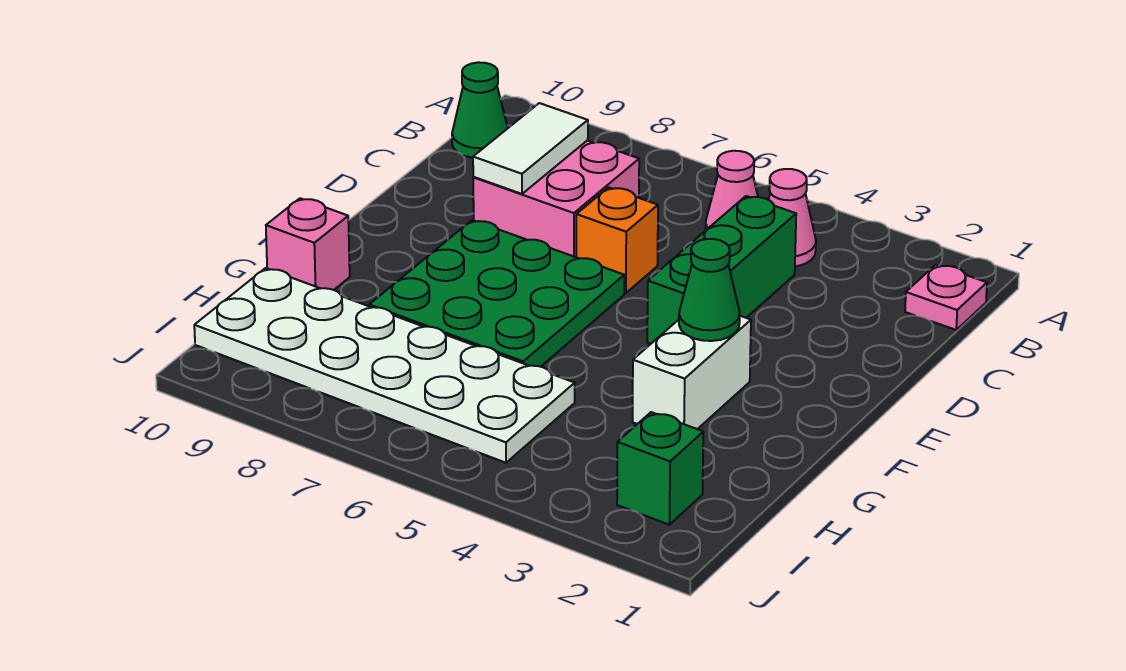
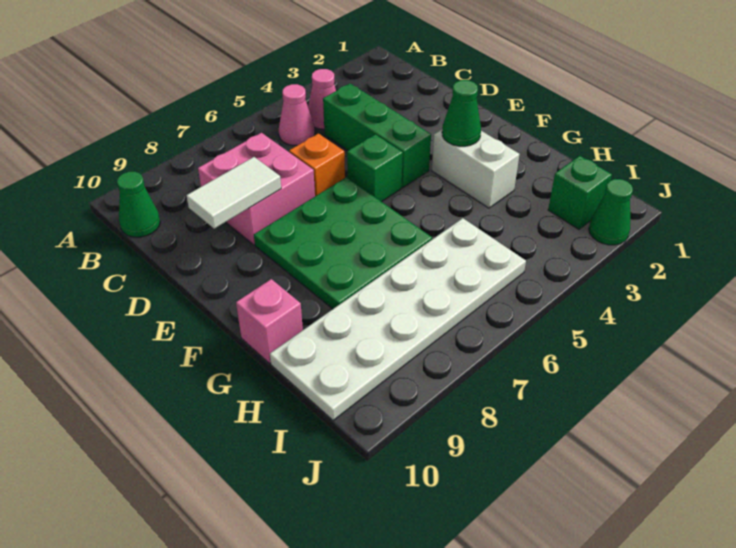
pink 1x1 plate [905,265,987,330] -> none
white 1x2 tile [473,103,588,194] -> white 1x2 tile turned to [186,157,281,229]
none -> green 1x1 brick [347,134,403,202]
none -> green 1x1 cone [589,179,633,245]

